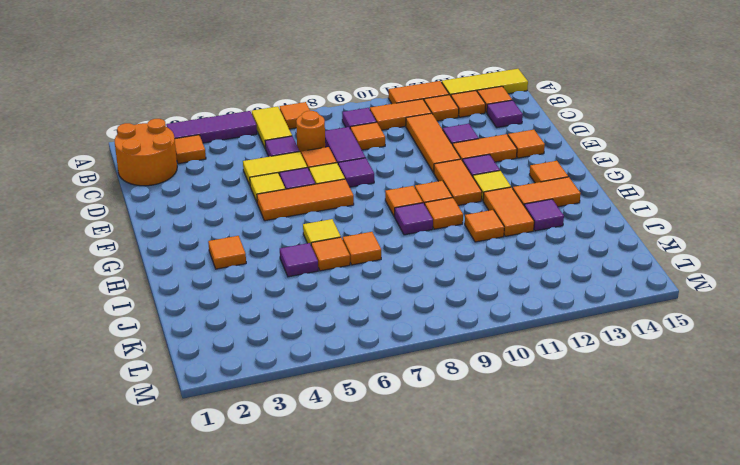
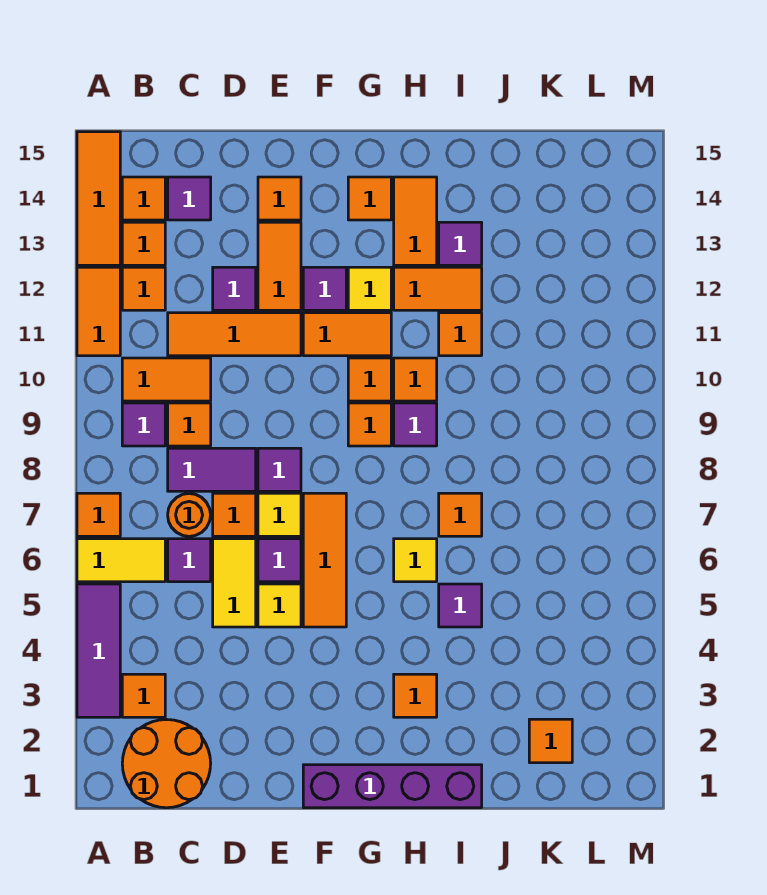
yellow 1x3 tile [442,69,528,96] -> orange 1x3 tile [77,132,120,265]
orange 1x2 tile [370,99,431,130] -> orange 1x2 tile turned to [122,358,211,401]
none -> purple 1x4 brick [303,765,482,808]
orange 1x1 tile [311,237,350,271] -> orange 1x1 tile moved to [529,719,572,763]

